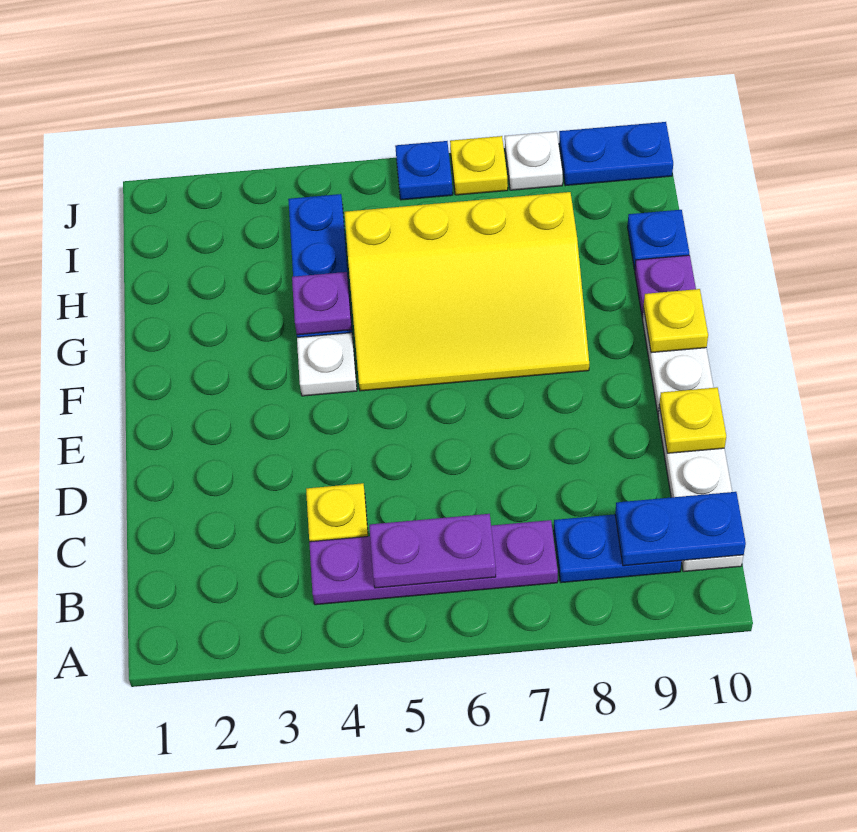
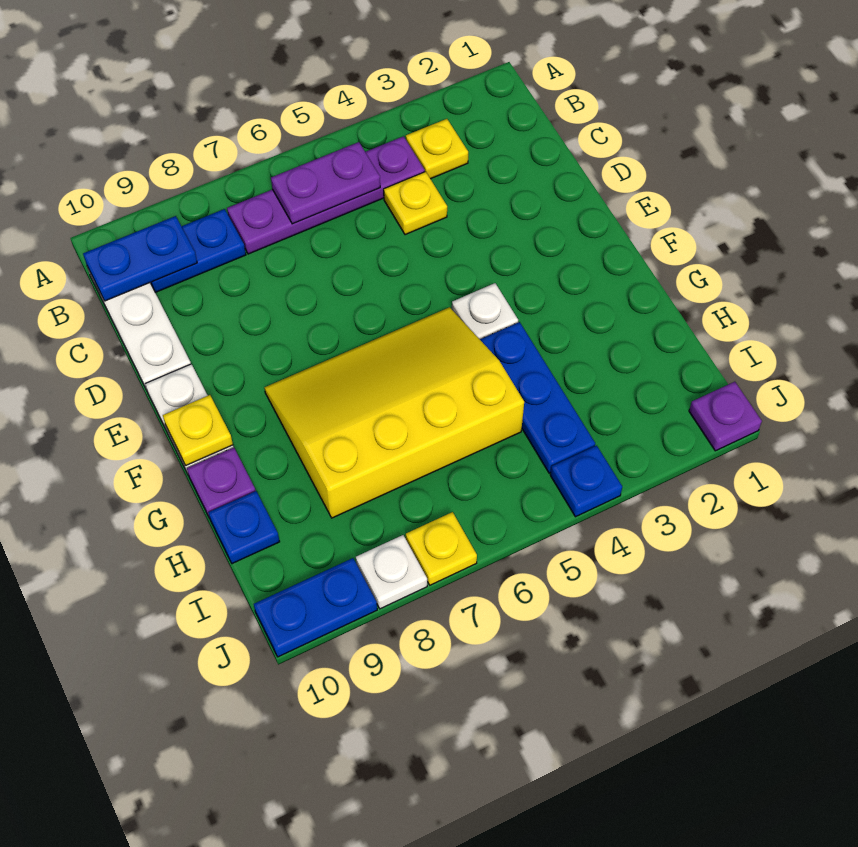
yellow 1x1 plate [659,387,726,453] -> yellow 1x1 plate moved to [406,119,468,179]
purple 1x1 plate [292,272,352,335] -> purple 1x1 plate moved to [689,382,762,451]
blue 1x1 plate [395,141,453,200] -> blue 1x1 plate moved to [550,445,622,517]

